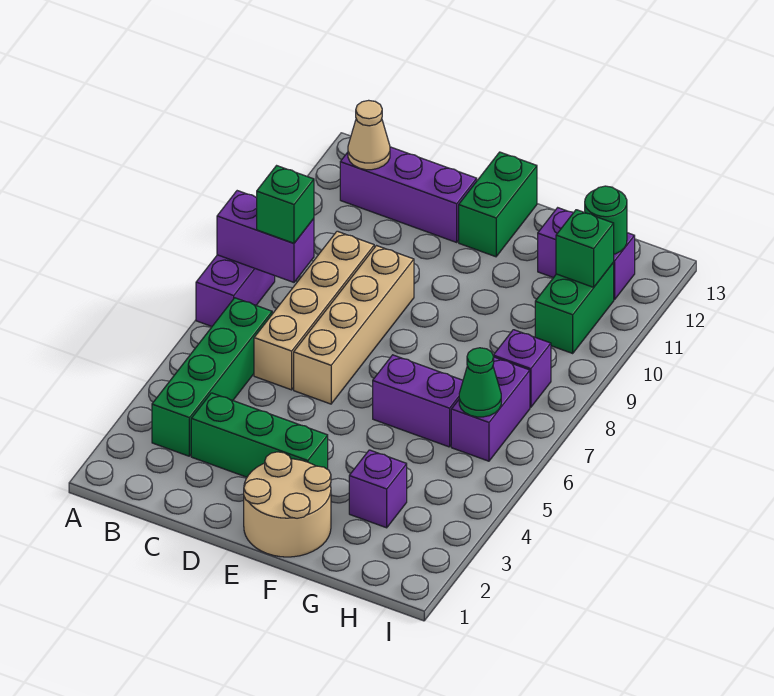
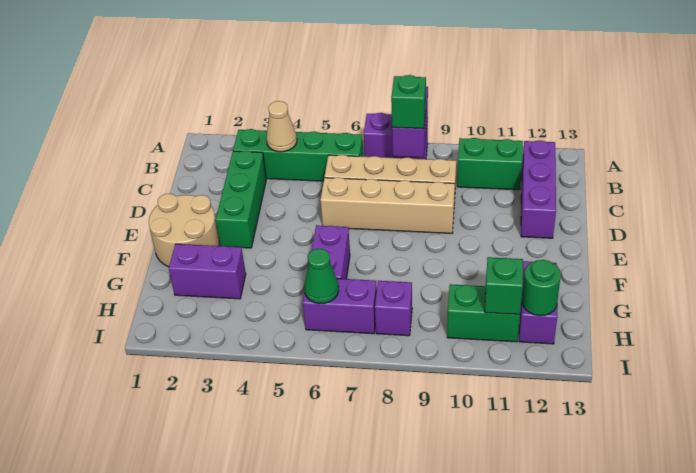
tan 1x1 cone [348,100,390,170] -> tan 1x1 cone moved to [266,101,297,152]
green 1x2 brick [459,152,537,257] -> green 1x2 brick moved to [457,138,523,190]
purple 1x1 brick [349,450,407,528] -> purple 1x2 brick [169,244,246,299]

